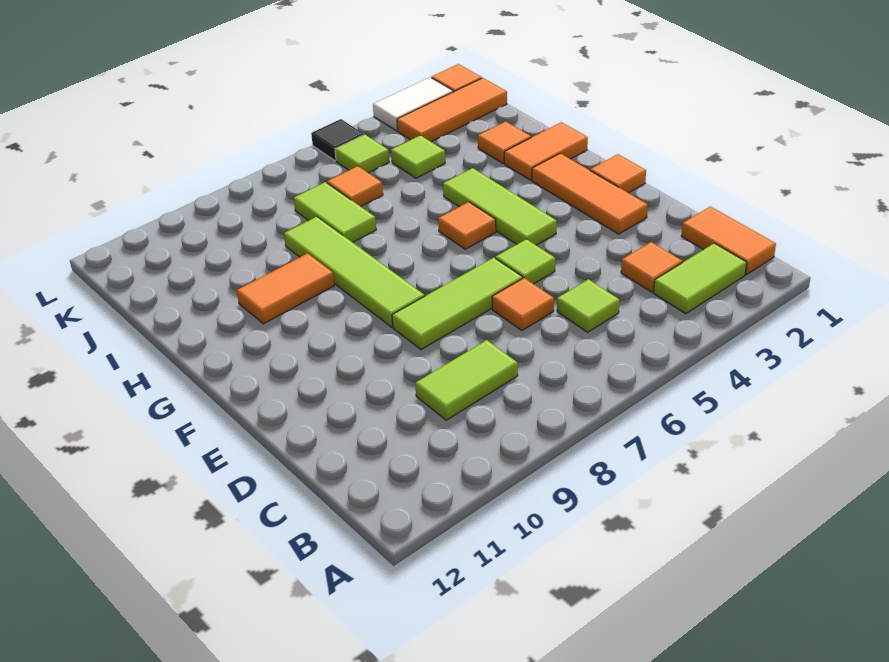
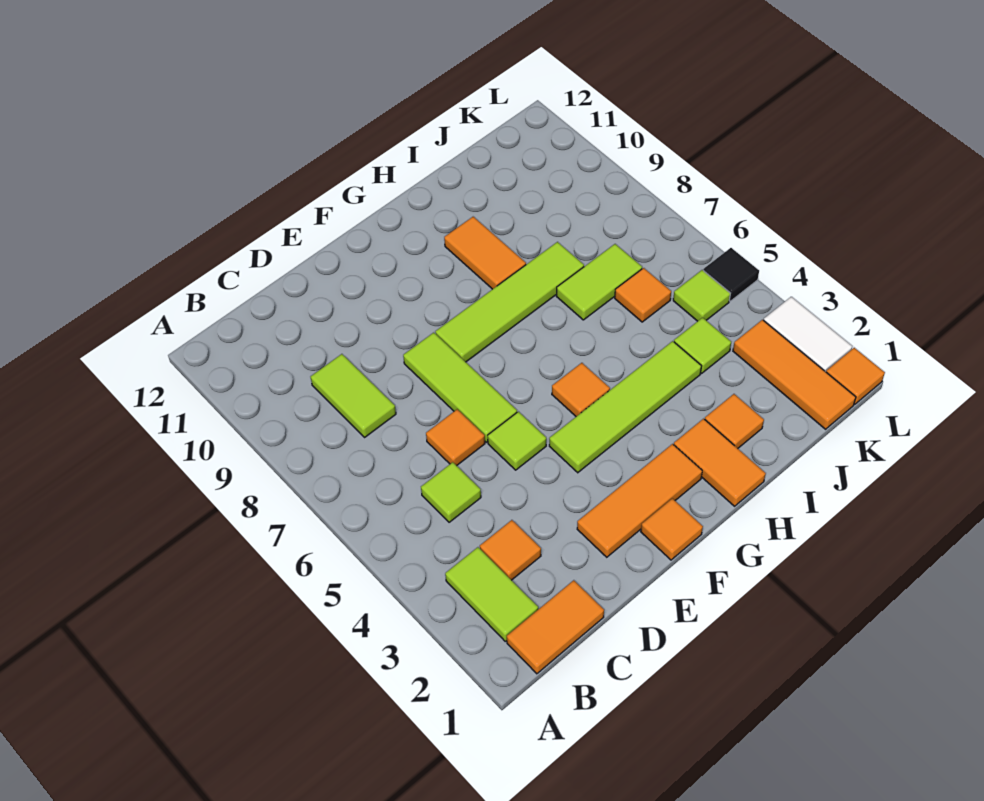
lime 1x3 tile [443,168,557,245] -> lime 1x4 tile [549,341,701,473]

